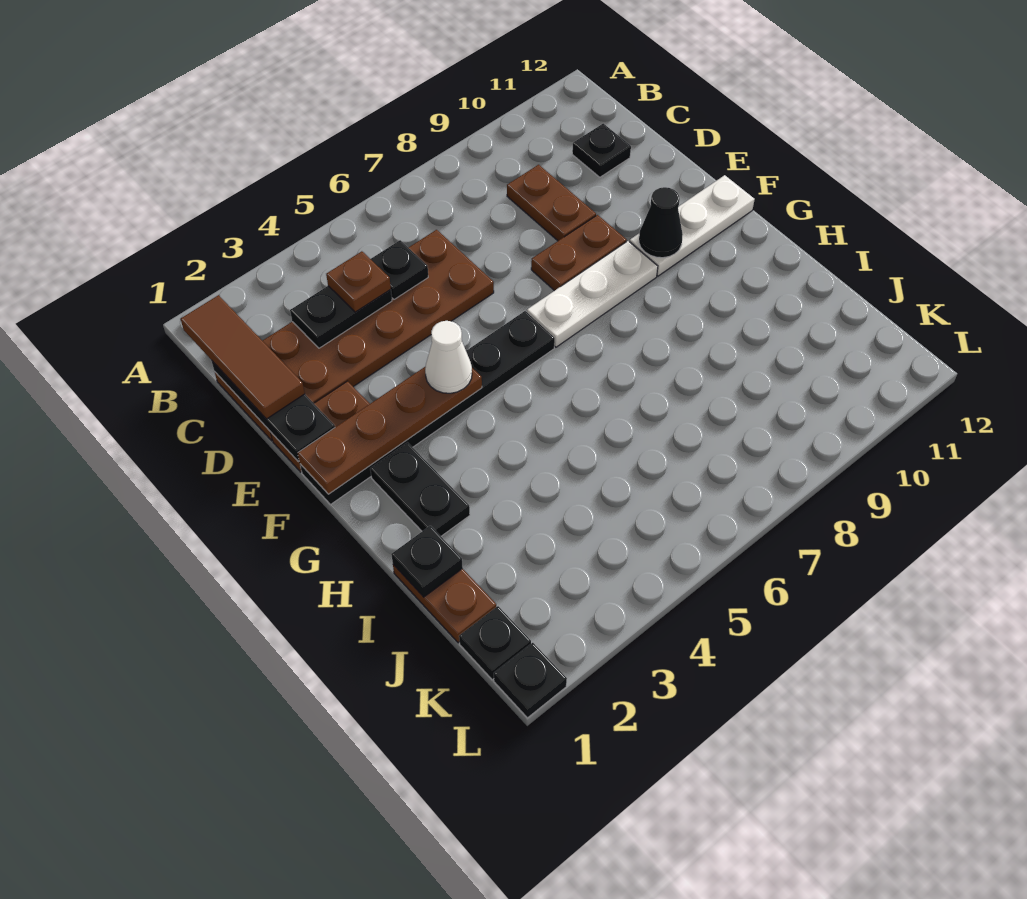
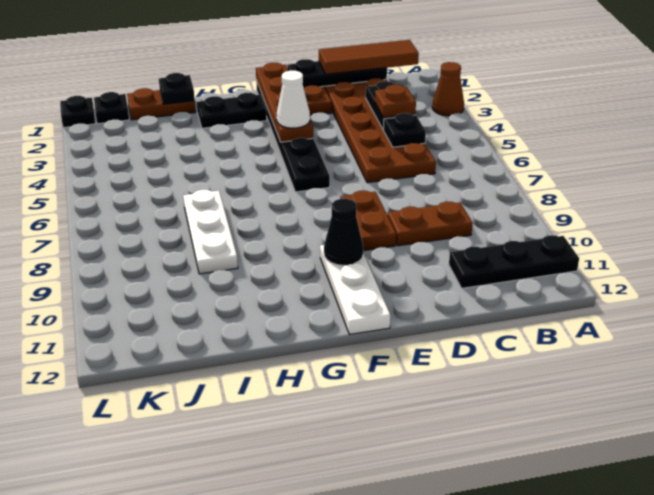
none -> brown 1x1 cone [432,62,464,116]
black 1x1 plate [572,124,631,177] -> black 1x3 plate [449,235,579,288]
white 1x3 plate [527,241,658,347] -> white 1x3 plate moved to [183,190,238,274]

